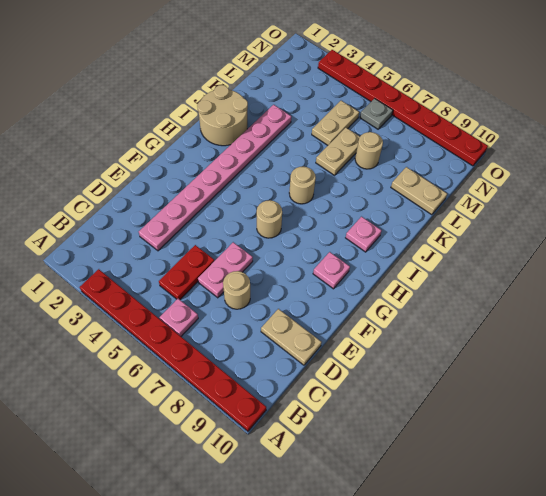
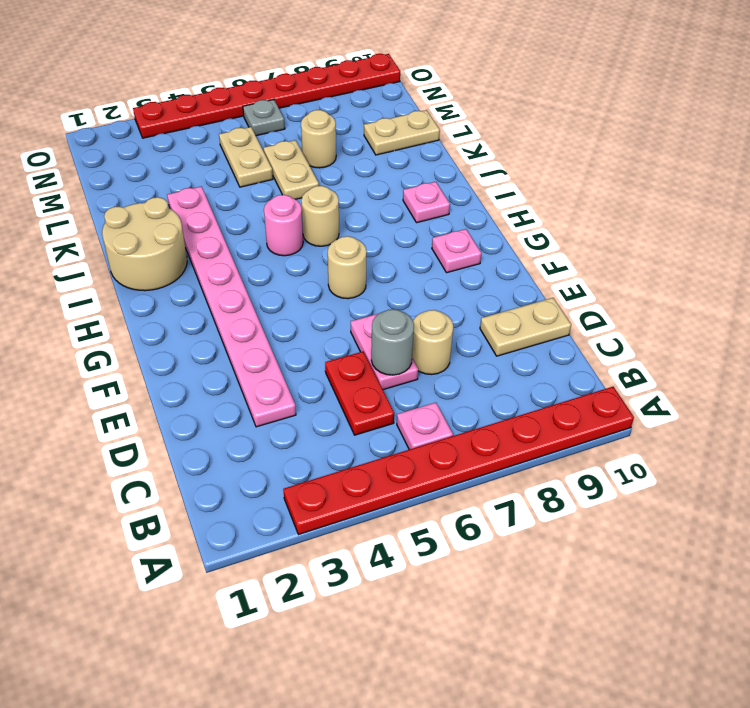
none -> grey 1x1 round brick [371,309,414,375]
none -> pink 1x1 round brick [264,195,303,256]

